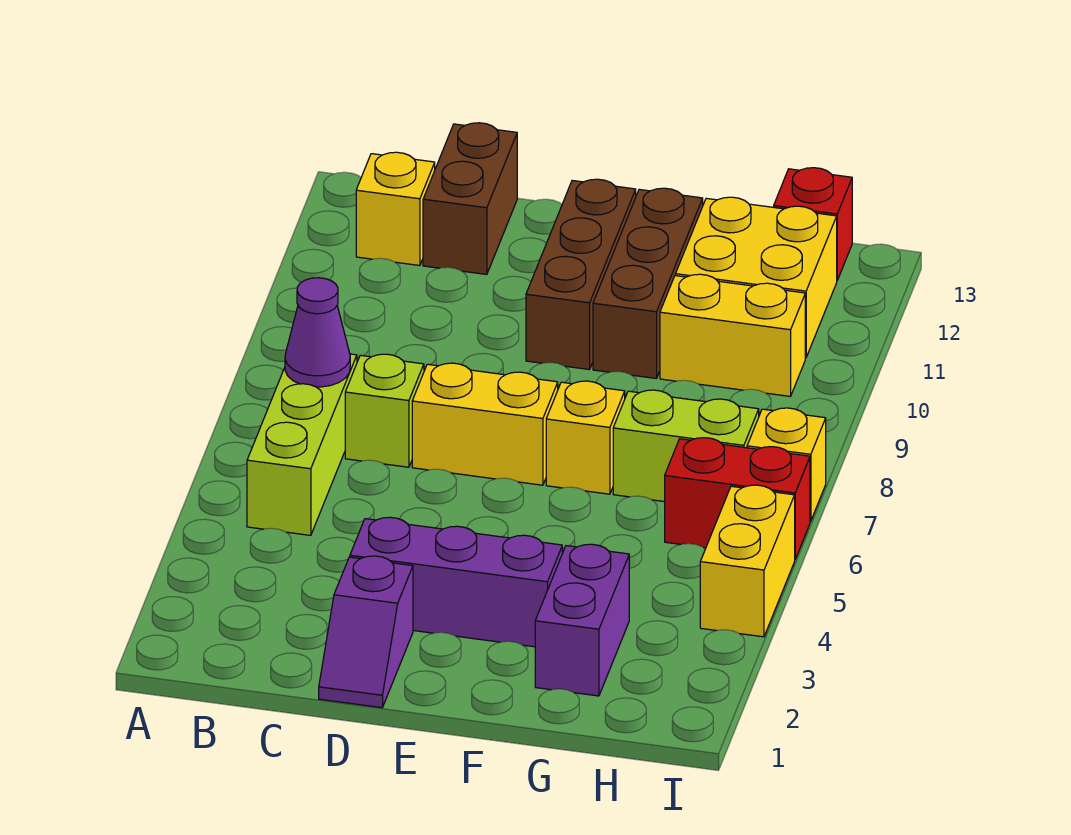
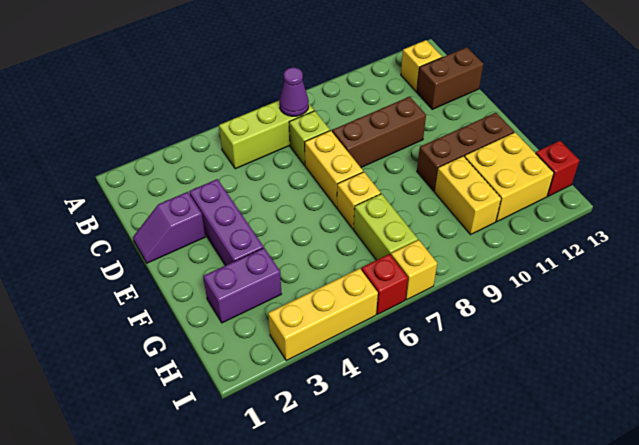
brown 1x3 brick [526,179,636,370] -> brown 1x3 brick moved to [332,97,426,167]
red 1x2 brick [665,438,810,559] -> red 1x1 brick [361,254,408,314]
yellow 1x2 brick [700,485,795,637] -> yellow 1x3 brick [268,268,378,360]

